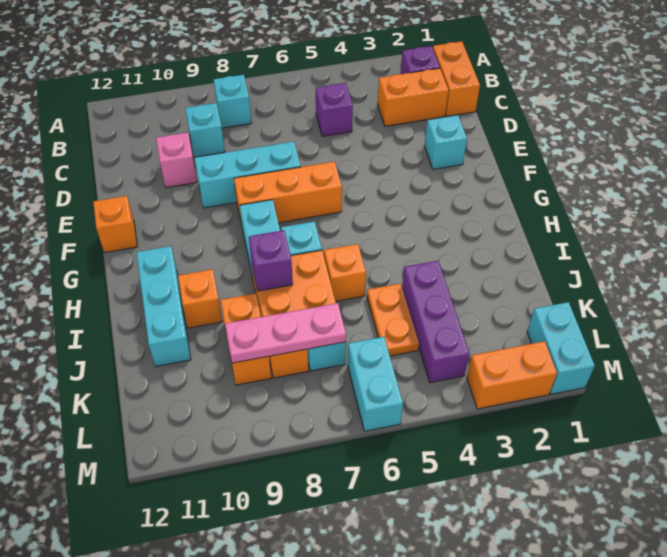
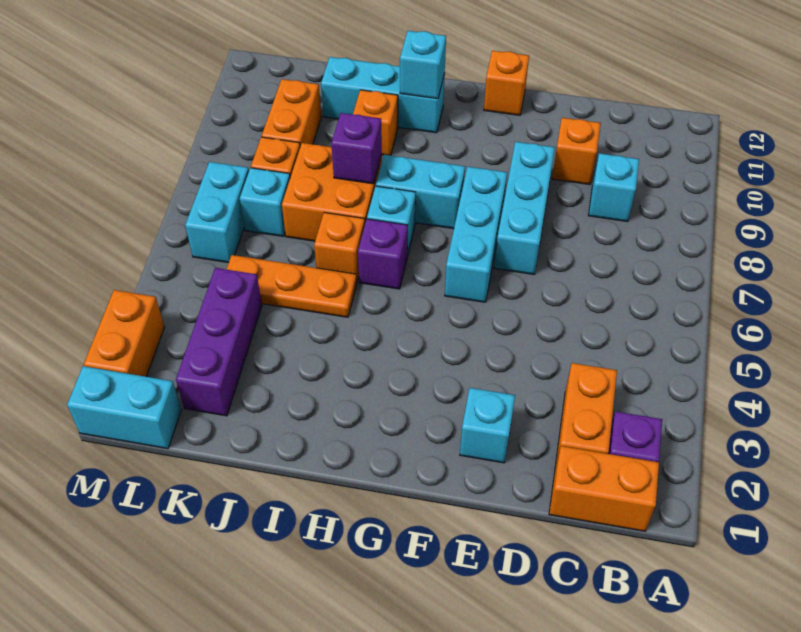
cyan 1x1 brick [214,75,252,128] -> cyan 1x1 brick moved to [400,31,446,99]
purple 1x1 brick [316,83,353,137] -> purple 1x1 brick moved to [358,219,408,289]
pink 1x1 brick [156,133,197,188] -> orange 1x1 brick [552,118,601,185]
orange 1x3 brick [234,162,342,225] -> cyan 1x3 brick [445,167,507,302]
purple 1x3 brick [402,261,469,383] -> purple 1x3 brick turned to [176,268,262,416]
orange 1x2 plate [367,283,419,356] -> orange 1x3 plate [226,255,357,317]
orange 1x2 brick [221,293,271,385] -> orange 1x2 brick turned to [262,79,321,146]
pink 1x3 plate [225,303,346,363] -> none
cyan 1x2 brick [348,337,403,431] -> cyan 1x2 brick turned to [185,162,249,263]

